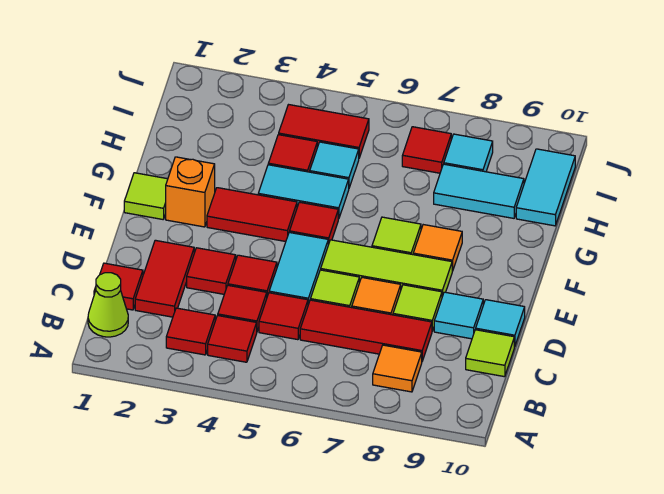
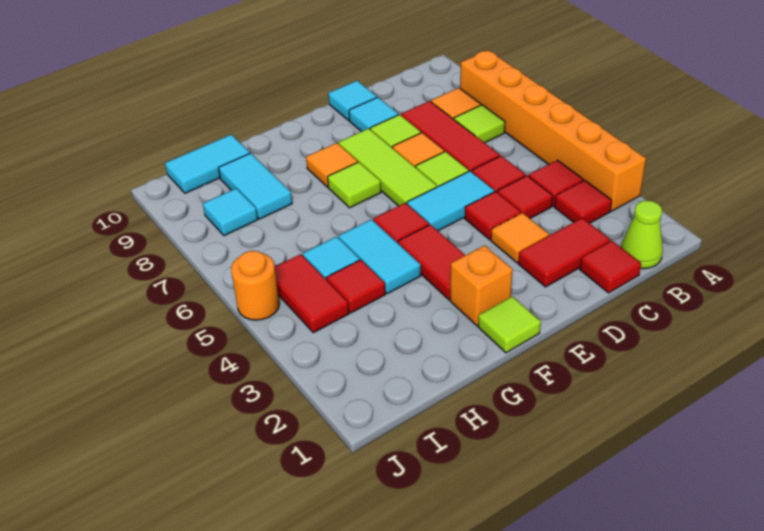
none -> orange 1x6 brick [460,50,646,211]
lime 1x1 tile [466,330,514,377] -> lime 1x1 tile moved to [454,105,505,143]
red 1x1 tile [187,248,236,294] -> orange 1x1 tile [491,213,549,263]
red 1x1 tile [402,127,451,173] -> none
none -> orange 1x1 round brick [231,251,279,320]

